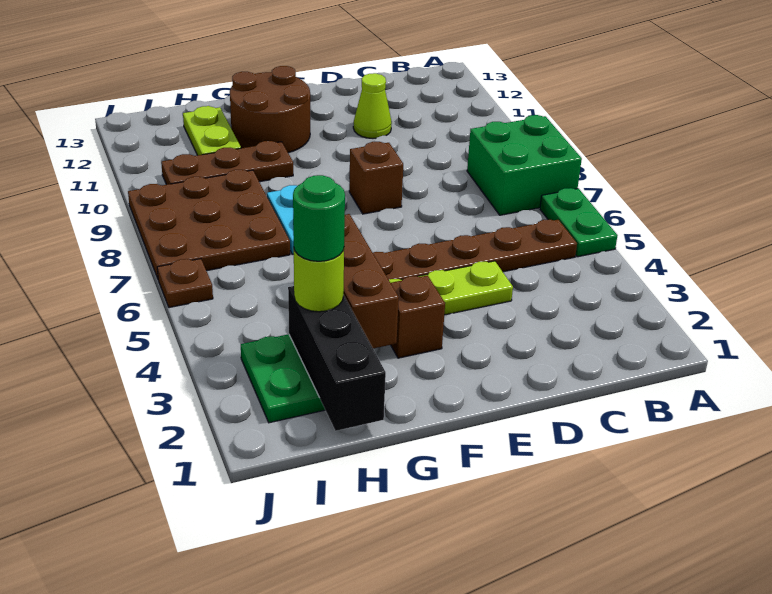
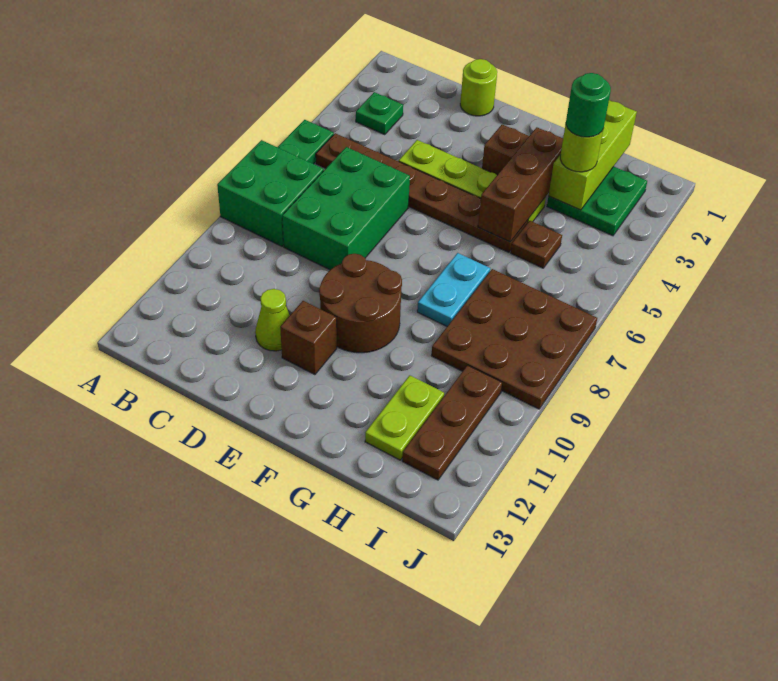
none -> green 1x1 plate [356,92,403,135]
none -> green 2x3 brick [282,147,410,270]
none -> lime 1x1 round brick [460,59,497,116]
brown 1x1 brick [349,142,403,214] -> brown 1x1 brick moved to [280,301,337,375]
brown 2x2 round brick [230,66,310,153] -> brown 2x2 round brick moved to [319,254,402,353]
brown 1x3 plate [161,141,293,185] -> brown 1x3 plate turned to [402,365,502,480]
black 1x3 brick [288,286,386,431] -> lime 1x3 brick [549,100,637,210]
brown 1x1 plate [157,259,213,308] -> brown 1x1 plate moved to [511,221,562,268]

